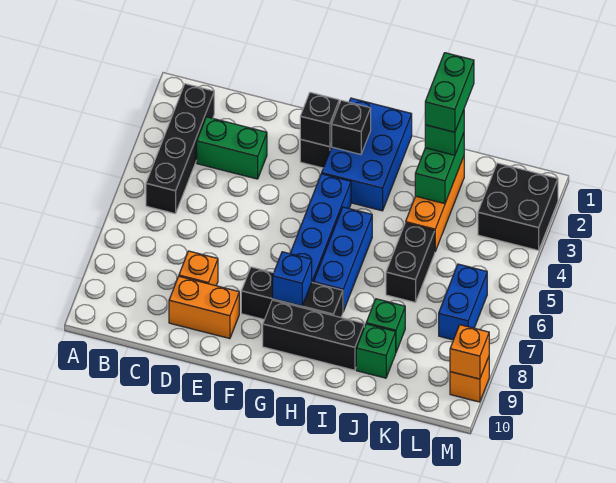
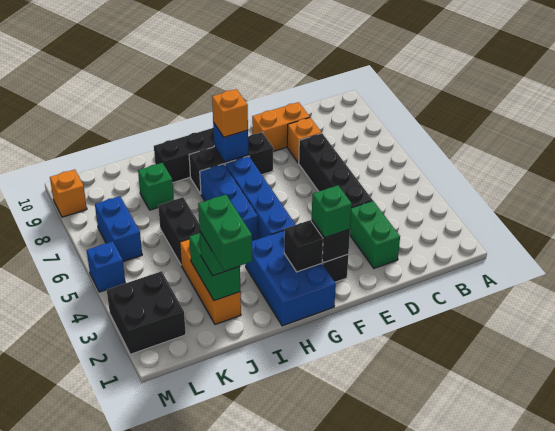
black 1x4 brick [146,84,214,214] -> black 1x4 brick moved to [299,133,372,208]
green 1x2 brick [197,117,267,179] -> green 1x2 brick turned to [350,201,400,268]
green 1x1 brick [356,324,396,378] -> green 1x1 brick moved to [312,185,352,238]
none -> blue 1x1 brick [87,241,125,292]
orange 1x1 brick [450,325,489,379] -> orange 1x1 brick moved to [212,89,248,137]

